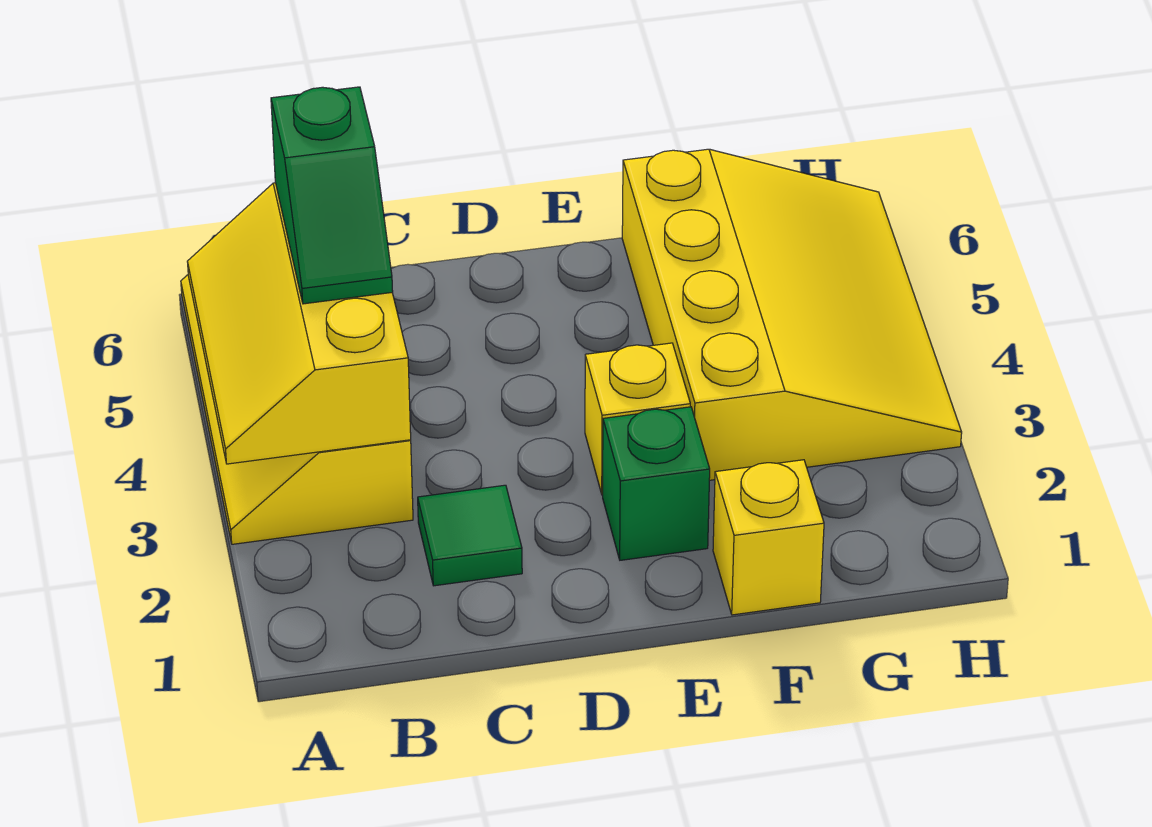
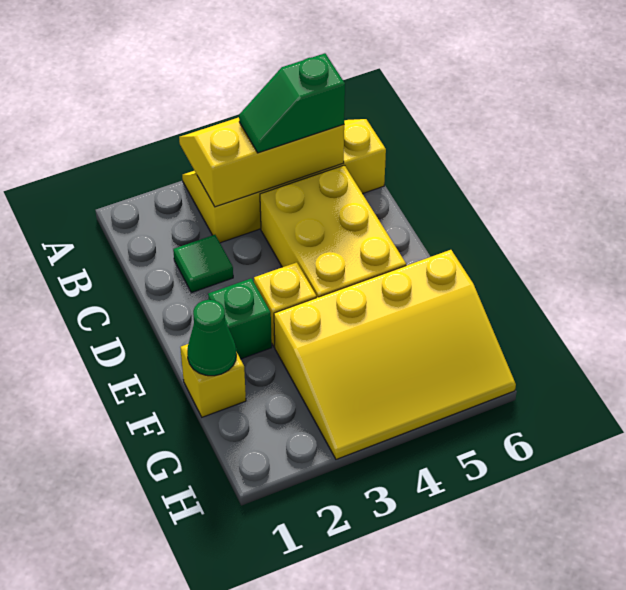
none -> yellow 2x3 brick [260,165,406,298]
none -> green 1x1 cone [187,300,236,376]

